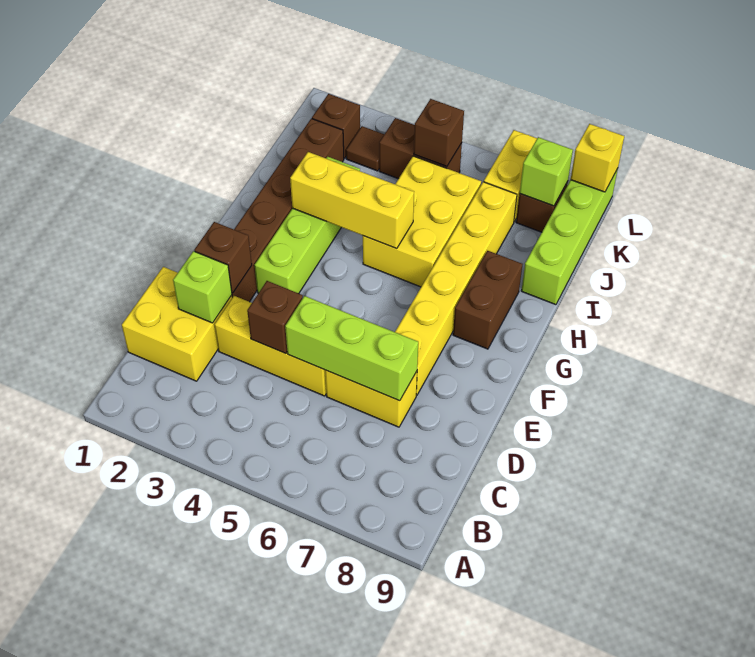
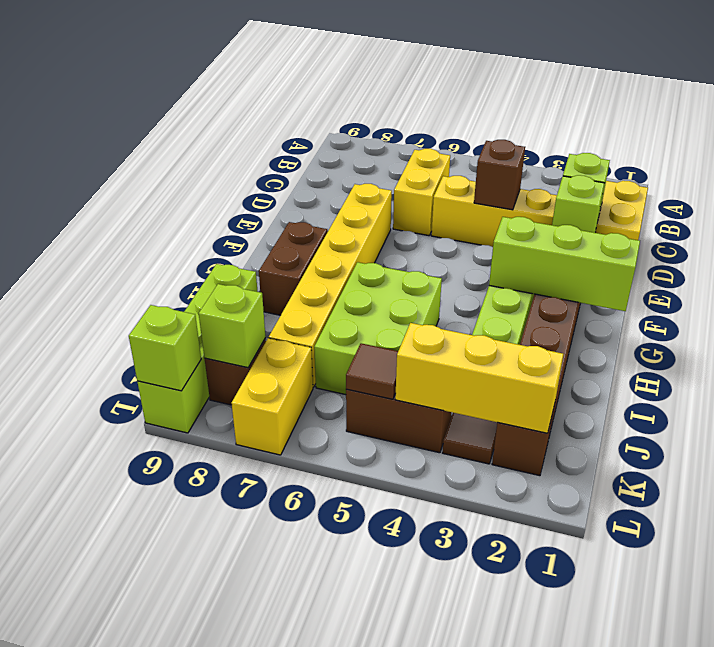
lime 1x3 brick [285,296,418,401] -> lime 1x3 brick moved to [489,217,640,311]
yellow 1x2 brick [325,370,417,427] -> yellow 1x2 brick turned to [393,149,450,236]
brown 1x1 brick [194,222,252,293] -> lime 1x1 brick [552,175,604,233]
yellow 1x3 brick [290,152,414,249] -> yellow 1x3 brick moved to [395,323,563,433]
yellow 2x3 brick [363,156,481,287] -> lime 2x3 brick [314,262,442,395]
brown 1x1 brick [414,99,464,167] -> brown 1x1 tile [346,343,398,399]
yellow 1x1 brick [571,124,624,192] -> lime 1x1 brick [129,305,201,391]

